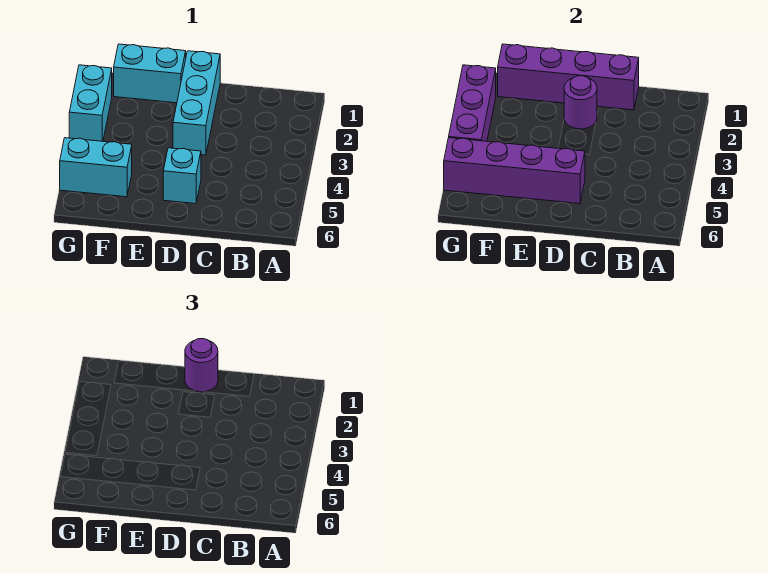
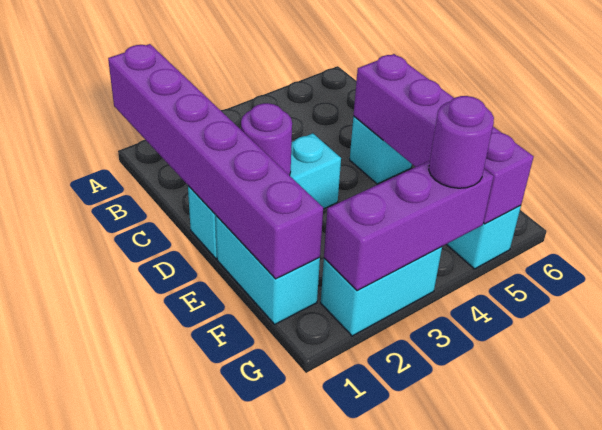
purple 1x4 brick [498,44,639,110] -> purple 1x6 brick [108,44,323,279]
purple 1x1 round brick [185,338,218,392] -> purple 1x1 round brick moved to [429,96,494,188]

